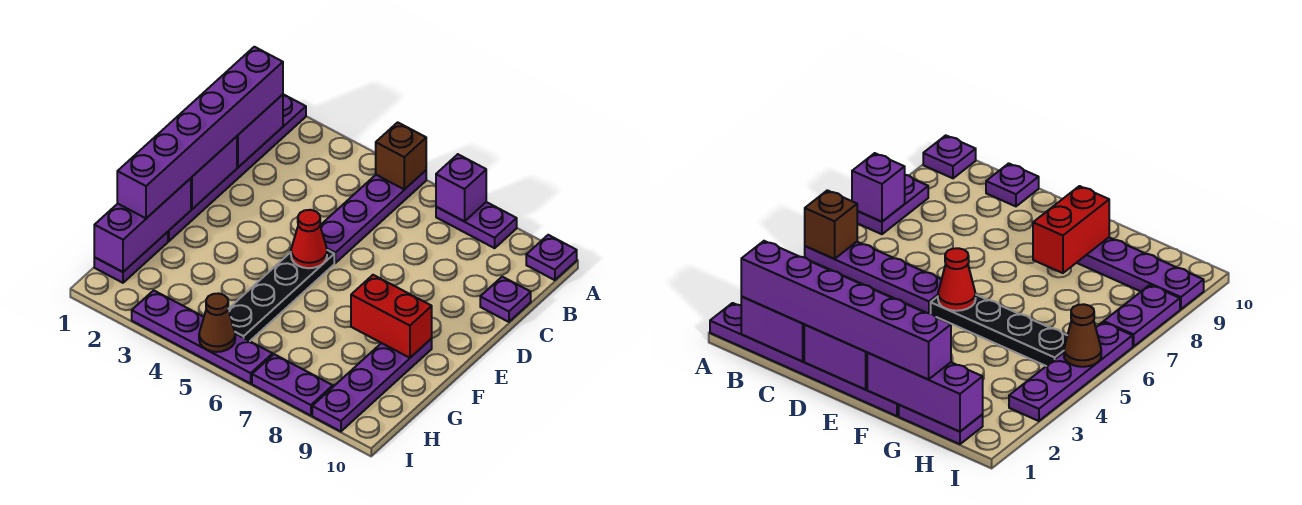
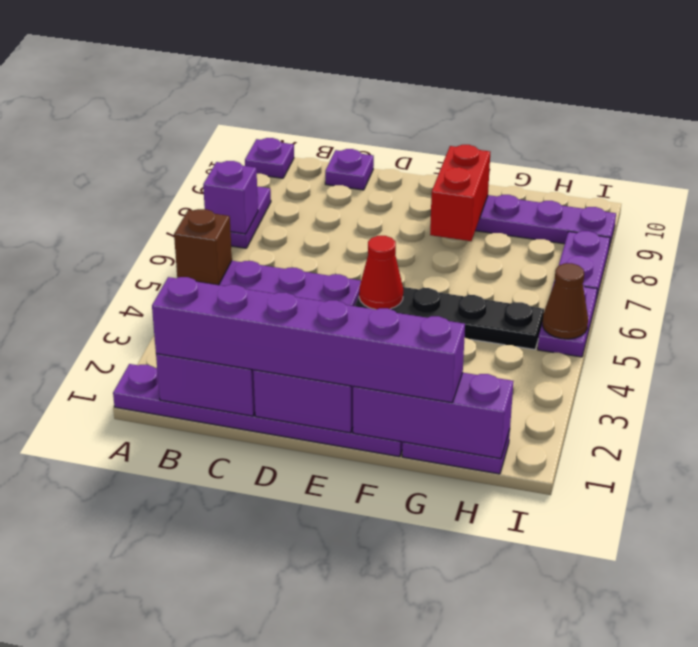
purple 1x4 plate [132,290,273,384] -> purple 1x2 plate [538,282,597,357]

